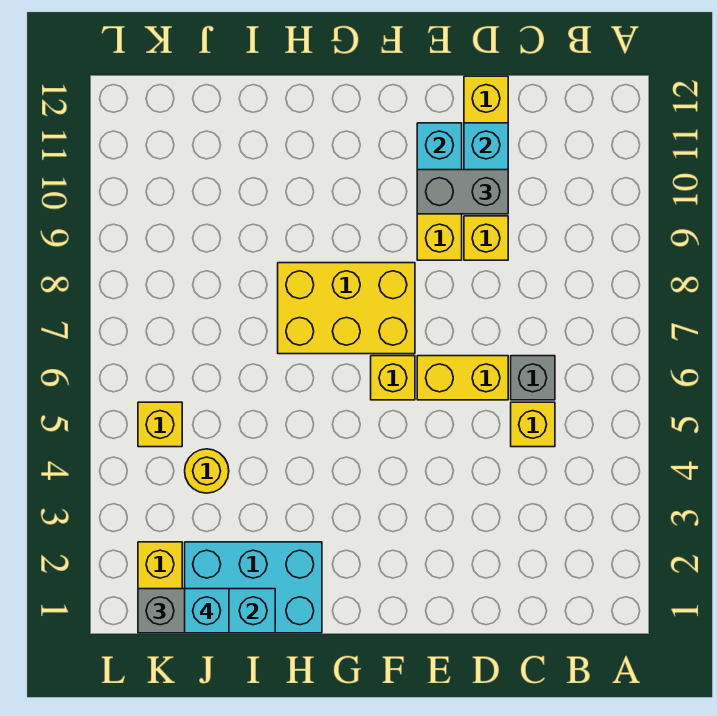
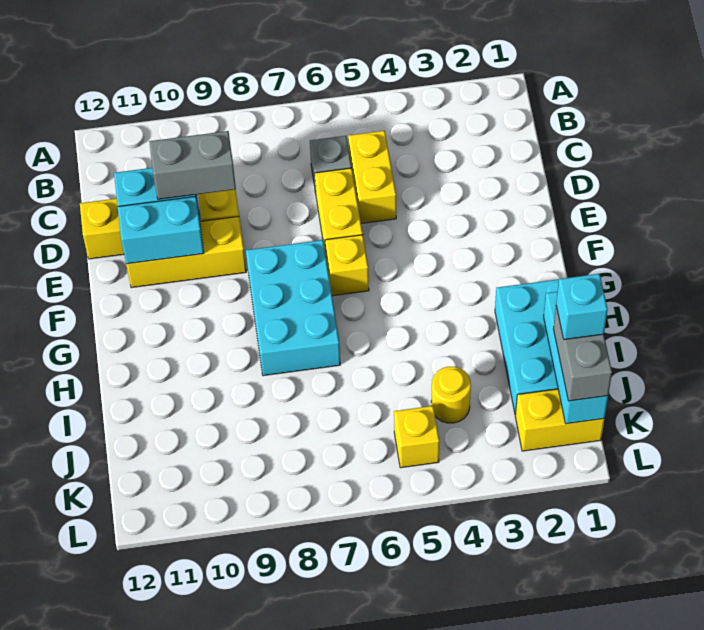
yellow 1x1 brick [511,402,555,447] -> yellow 1x2 brick [348,131,396,223]
grey 1x2 brick [417,170,508,214] -> grey 1x2 brick turned to [149,131,236,199]
yellow 2x3 brick [278,263,415,354] -> cyan 2x3 brick [246,240,340,376]

